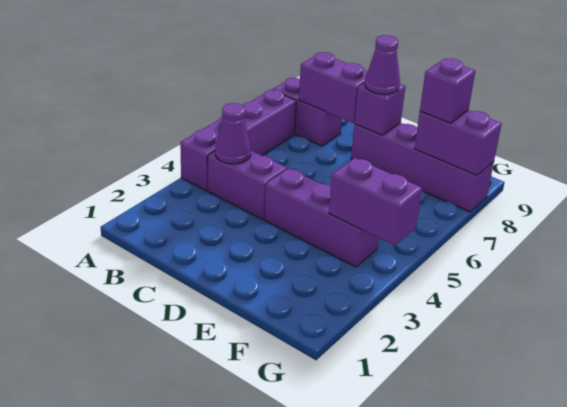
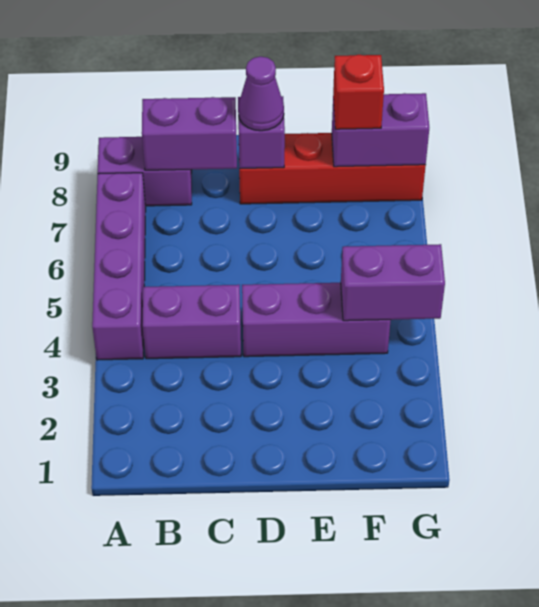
purple 1x1 cone [215,103,251,164] -> none
purple 1x4 brick [351,123,494,212] -> red 1x4 brick [239,133,426,204]
purple 1x1 brick [420,58,475,123] -> red 1x1 brick [333,55,384,129]

